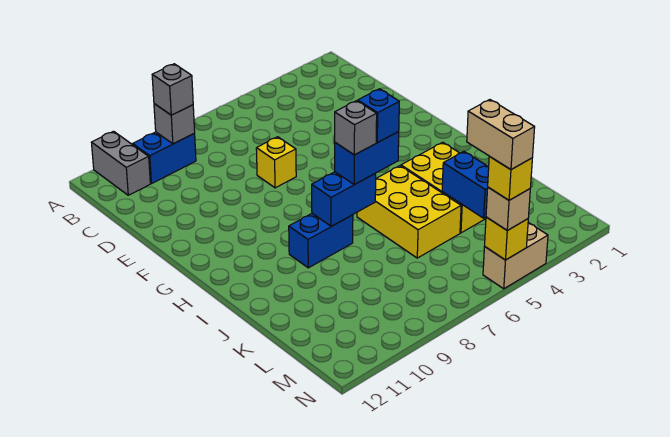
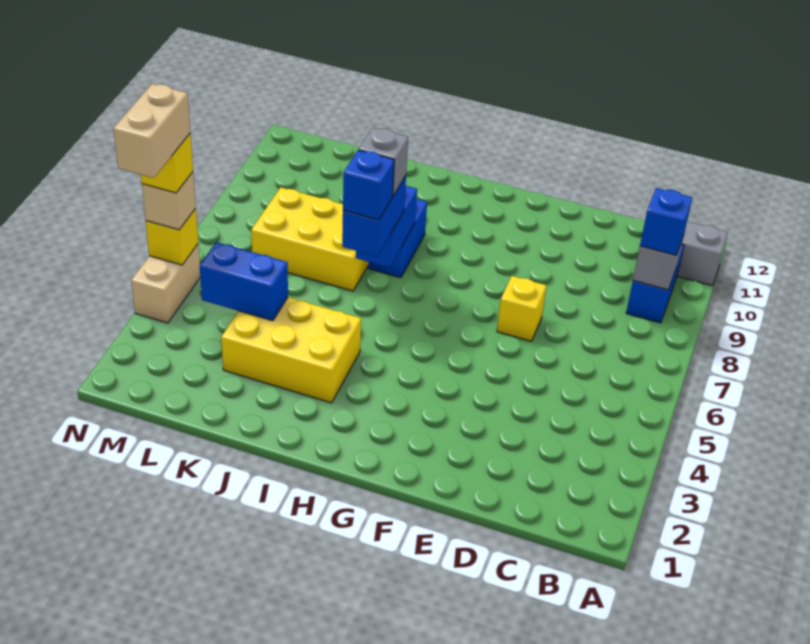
grey 1x1 brick [152,64,193,115] -> blue 1x1 brick [640,188,692,255]
yellow 2x3 brick [357,166,461,258] -> yellow 2x3 brick moved to [251,187,369,291]
tan 1x2 brick [467,100,535,170] -> tan 1x2 brick turned to [113,84,190,178]

